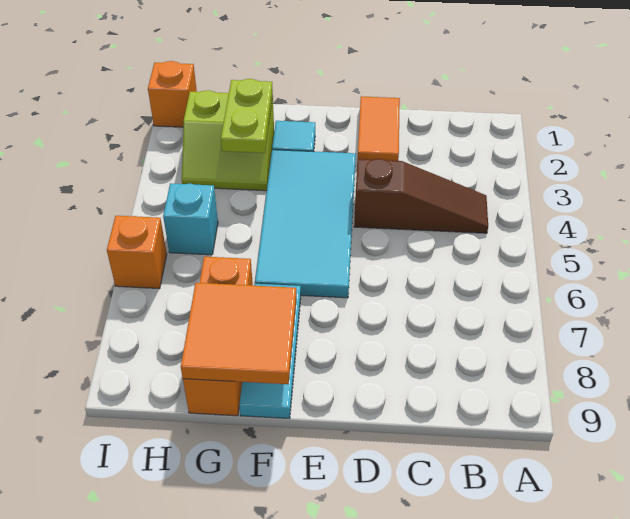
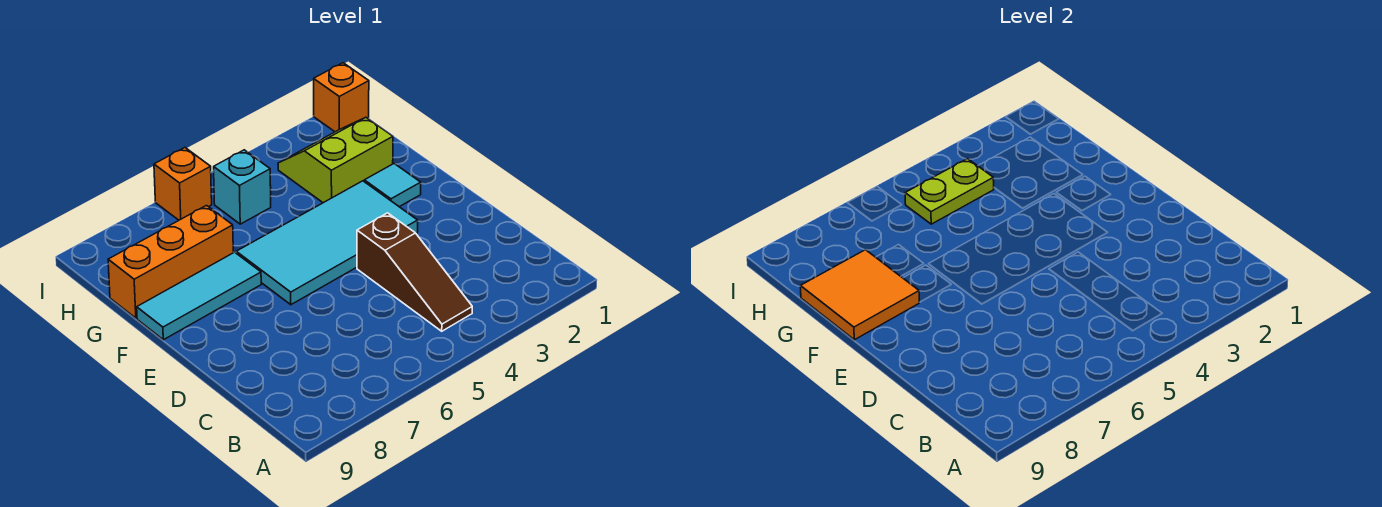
orange 1x2 tile [358,96,400,161] -> none
lime 2x2 slope [182,90,274,191] -> lime 2x2 slope turned to [278,117,393,203]
lime 1x2 plate [221,79,273,153] -> lime 1x2 plate moved to [905,159,994,224]

